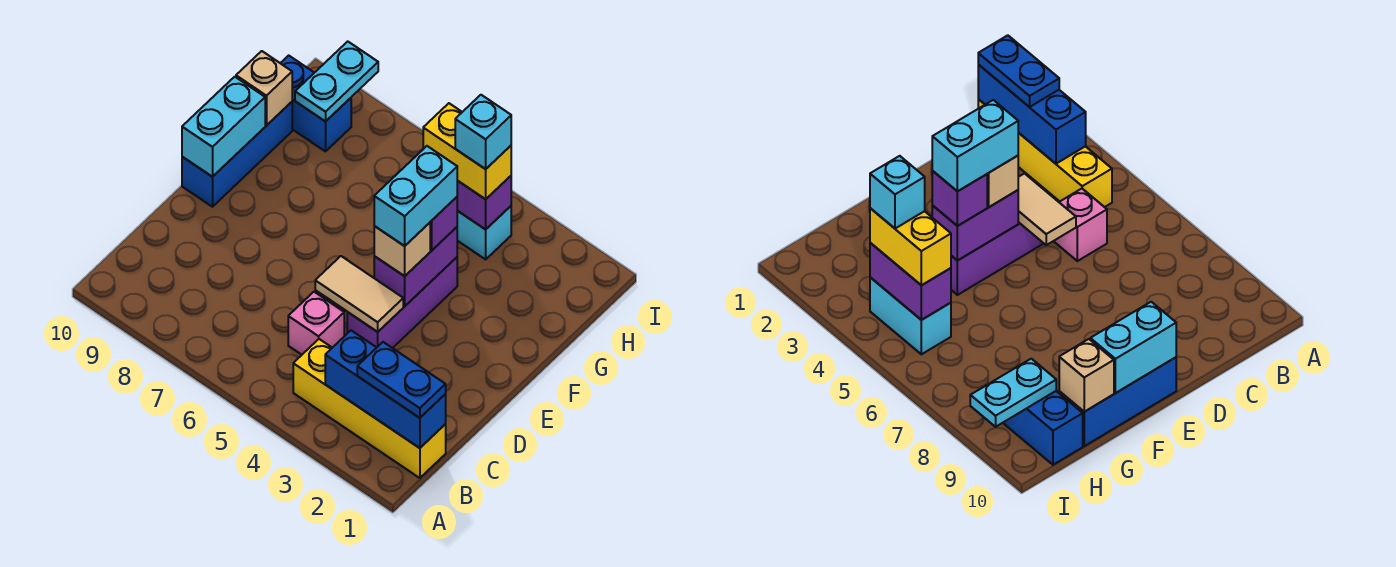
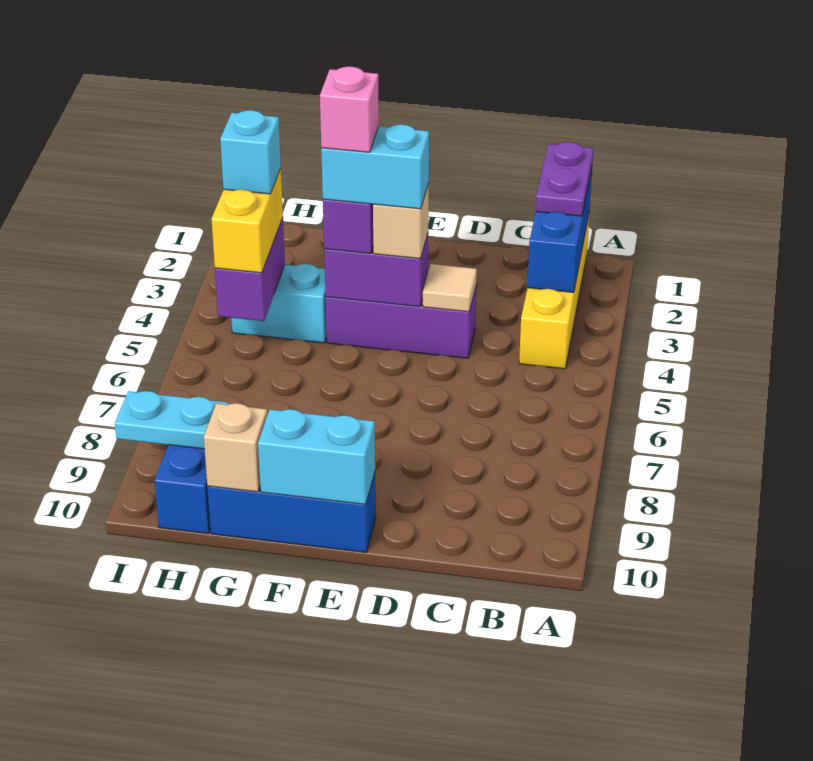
blue 1x2 plate [357,342,446,418] -> purple 1x2 plate [536,142,593,216]
pink 1x1 brick [288,292,344,355] -> pink 1x1 brick moved to [320,67,379,152]
tan 1x2 tile [315,256,403,332] -> tan 1x1 tile [423,264,477,312]
cyan 1x2 brick [457,206,511,259] -> cyan 1x2 brick turned to [231,264,327,343]

